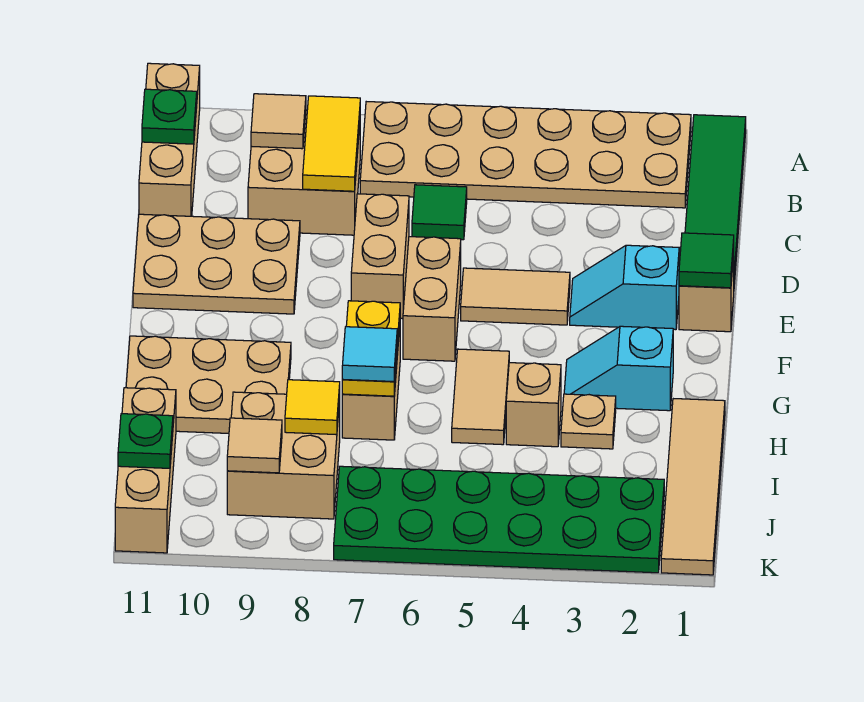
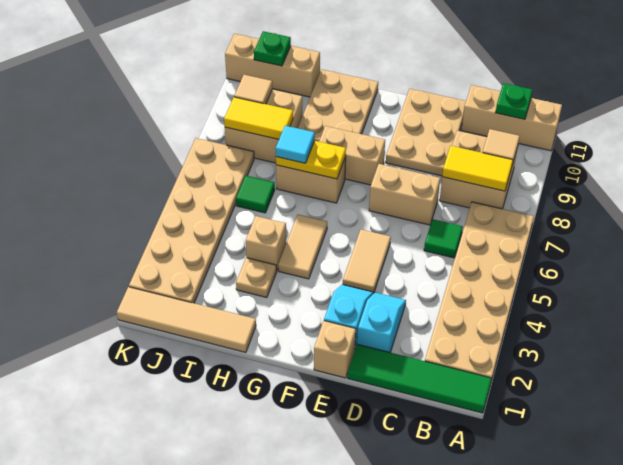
green 1x1 tile [679,233,734,288] -> green 1x1 tile moved to [236,176,275,213]
tan 1x2 brick [403,237,461,361] -> tan 1x2 brick moved to [319,126,385,185]
cyan 1x2 slope [564,326,673,411] -> cyan 1x2 slope moved to [357,292,406,353]
tan 1x2 tile [452,349,509,445] -> tan 1x2 tile turned to [278,215,327,279]
yellow 1x1 tile [285,380,340,435] -> yellow 1x2 tile [224,97,293,139]
green 2x6 plate [334,466,664,573] -> tan 2x6 plate [129,138,254,303]

